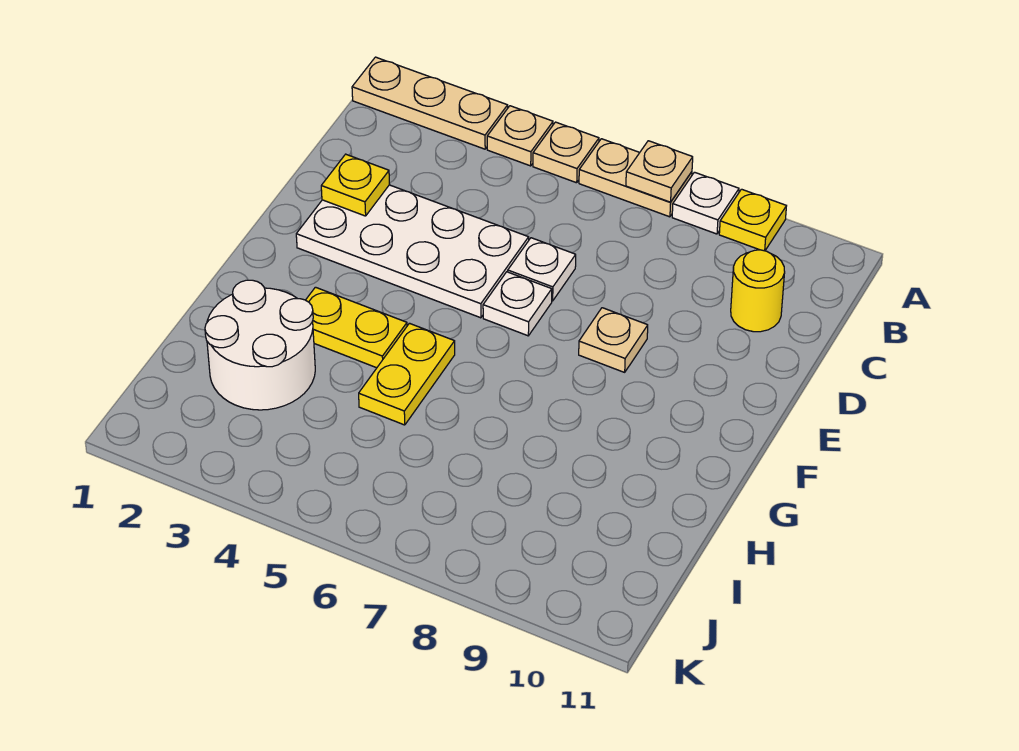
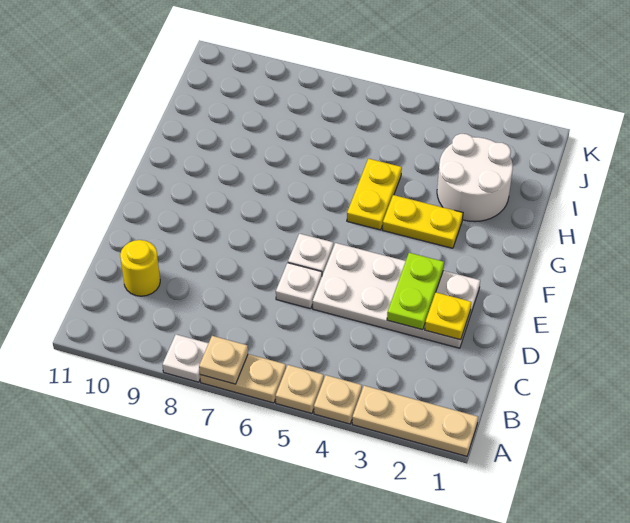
yellow 1x1 plate [719,189,786,251] -> none
none -> lime 1x2 plate [387,253,444,330]
tan 1x1 plate [579,308,648,372] -> none

